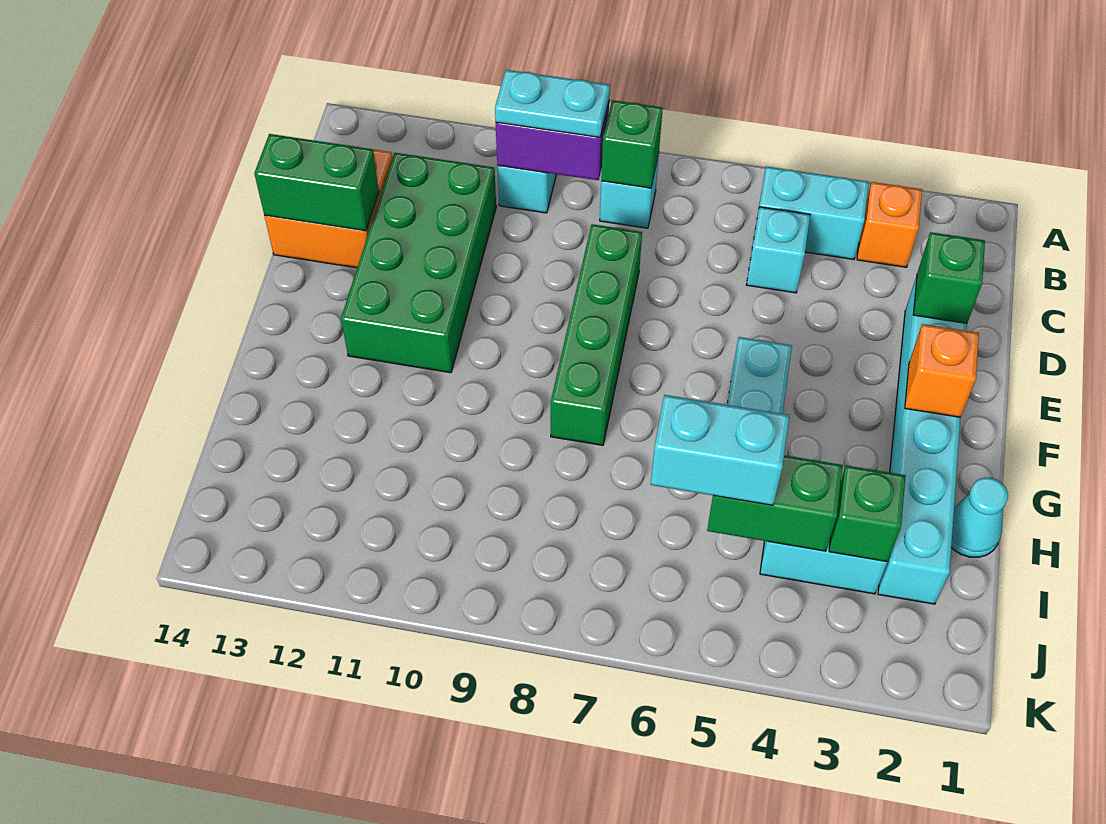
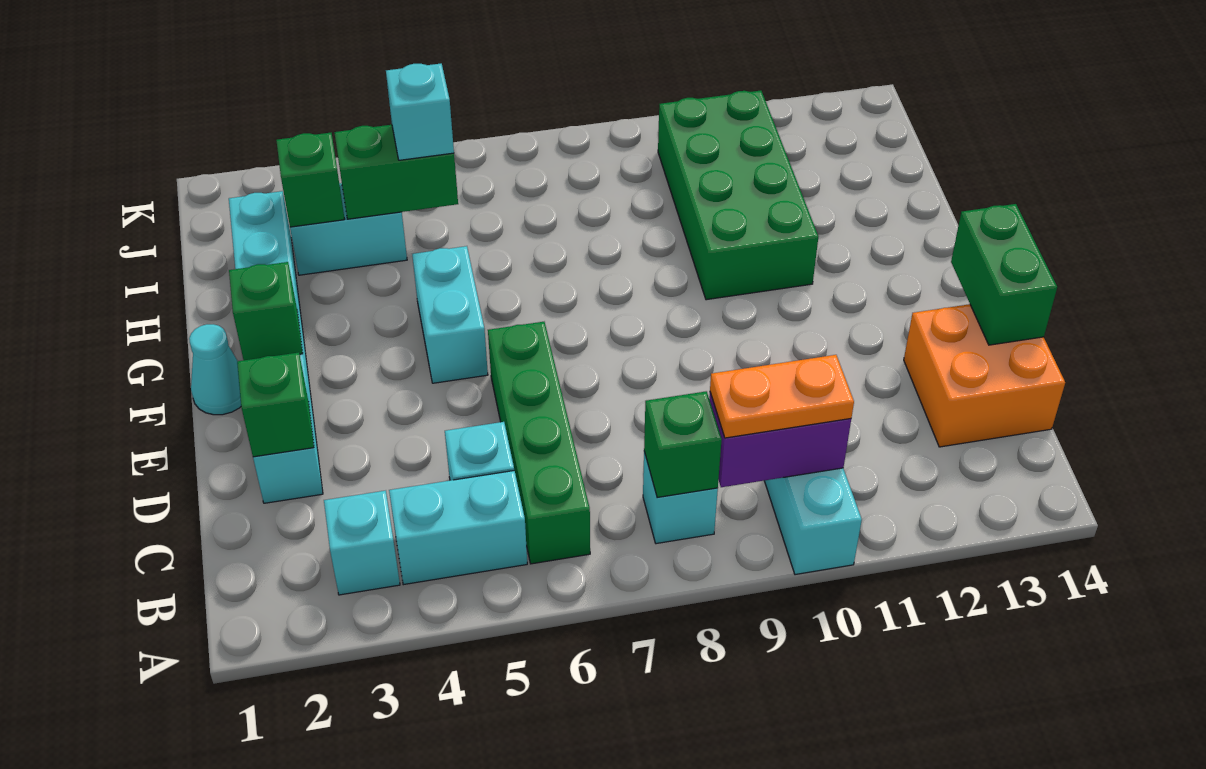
orange 1x1 brick [857,182,922,267] -> cyan 1x1 brick [324,491,400,595]
cyan 1x2 plate [495,70,610,137] -> orange 1x2 plate [710,355,854,438]
green 2x4 brick [341,153,496,373] -> green 2x4 brick moved to [658,91,818,300]
green 1x4 brick [551,224,642,445] -> green 1x4 brick moved to [488,322,590,564]
green 1x2 brick [254,134,379,231] -> green 1x2 brick turned to [951,204,1057,345]
orange 1x1 brick [905,324,979,417] -> green 1x1 brick [229,262,303,360]
cyan 1x1 cone [951,478,1008,557] -> cyan 1x1 cone moved to [189,324,241,415]
cyan 1x2 brick [651,395,790,505] -> cyan 1x1 brick [386,64,454,160]

